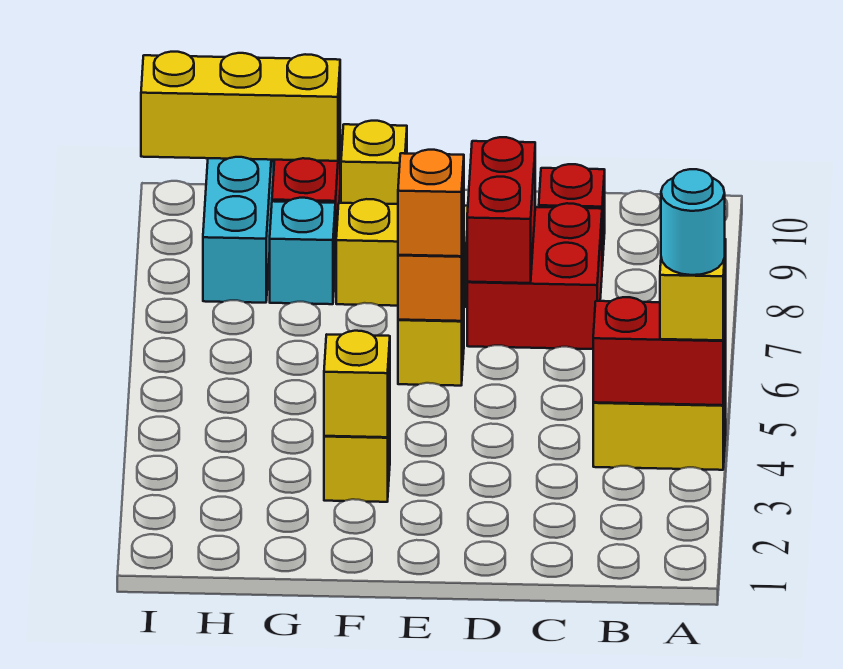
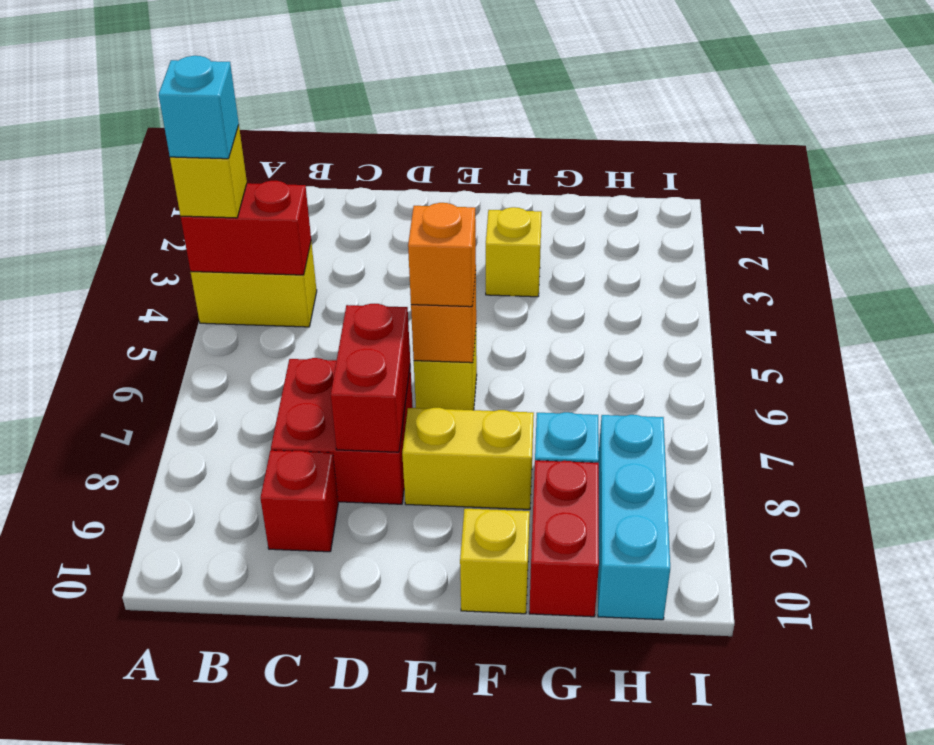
cyan 1x1 round brick [661,169,725,275] -> cyan 1x1 brick [159,56,239,159]
yellow 1x1 brick [324,331,390,437] -> none
yellow 1x3 brick [141,52,340,161] -> none

